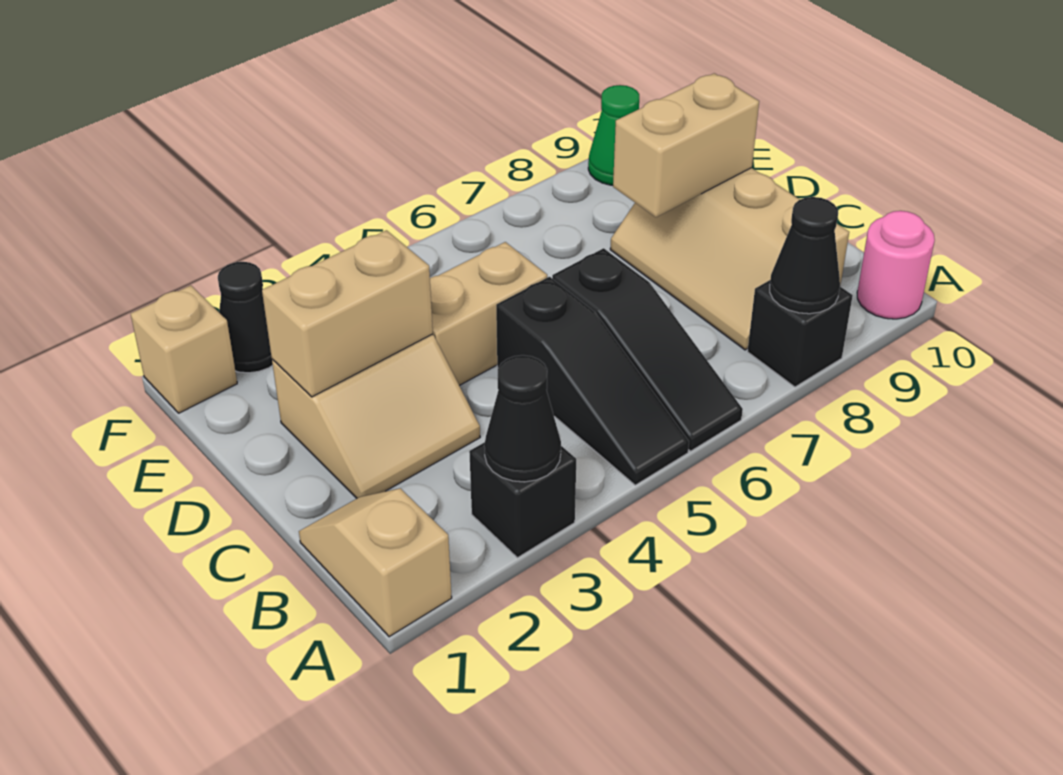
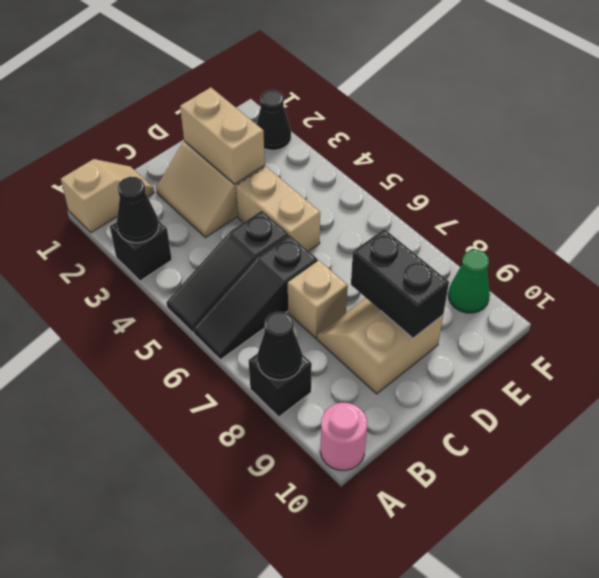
tan 2x3 slope [610,168,849,350] -> tan 2x2 slope [317,298,443,394]
tan 1x2 brick [613,73,759,217] -> black 1x2 brick [351,229,449,338]
tan 1x1 brick [131,285,237,413] -> tan 1x1 brick moved to [288,260,348,338]

